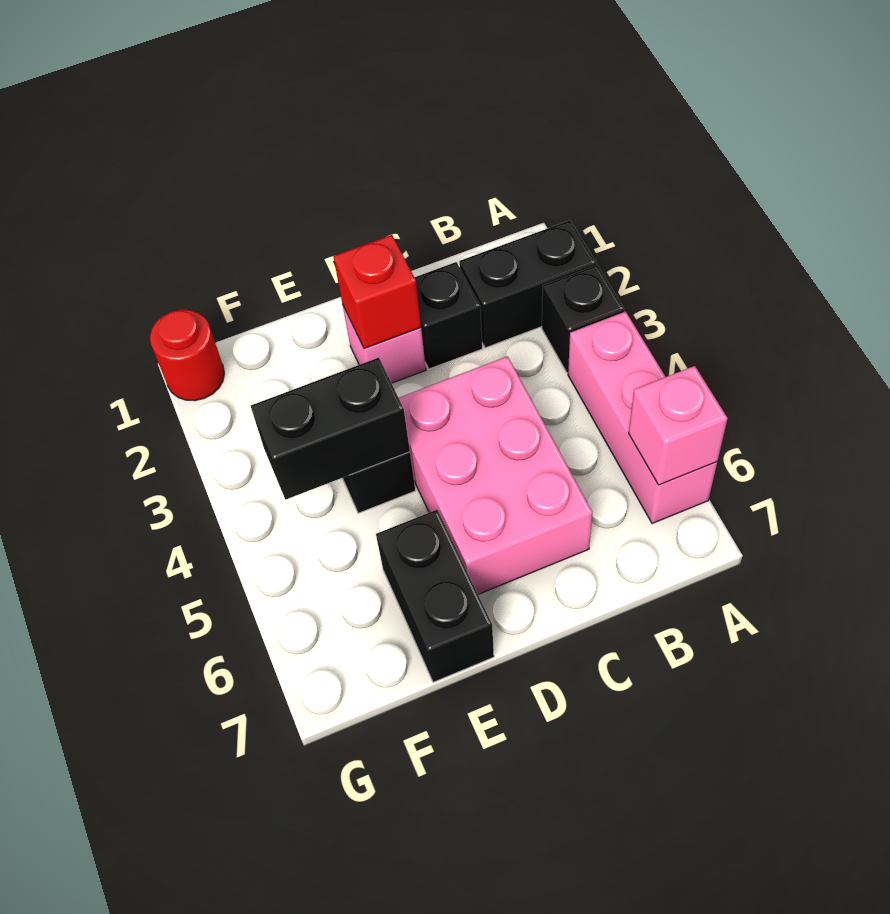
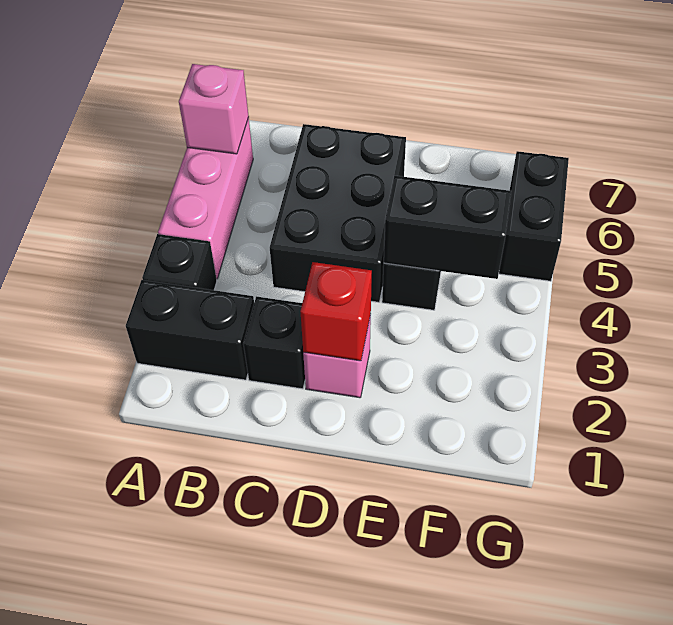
pink 2x3 brick [399,356,592,594] -> black 2x3 brick [270,124,406,302]
black 1x2 brick [376,510,494,682] -> black 1x2 brick moved to [499,151,569,281]
red 1x1 round brick [150,310,224,401] -> none

